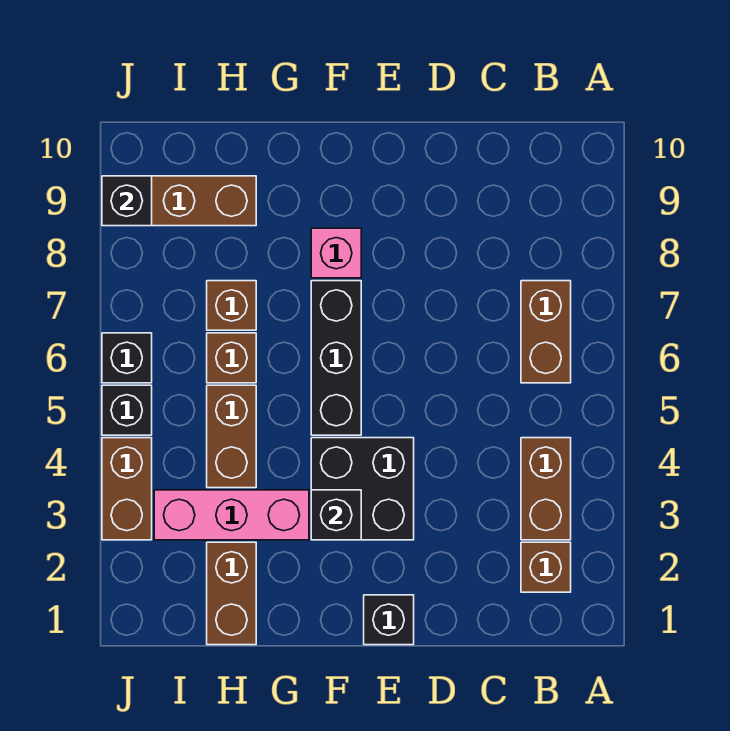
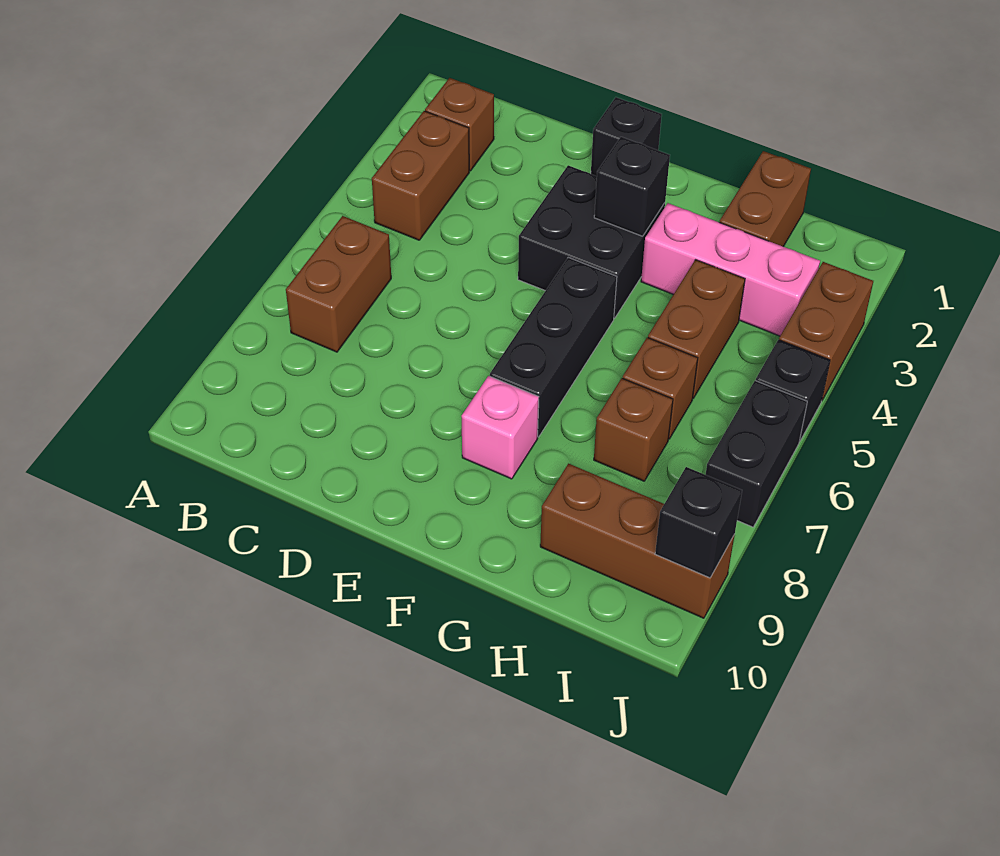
black 1x1 brick [102,333,152,383] -> black 1x2 brick [706,381,807,527]

